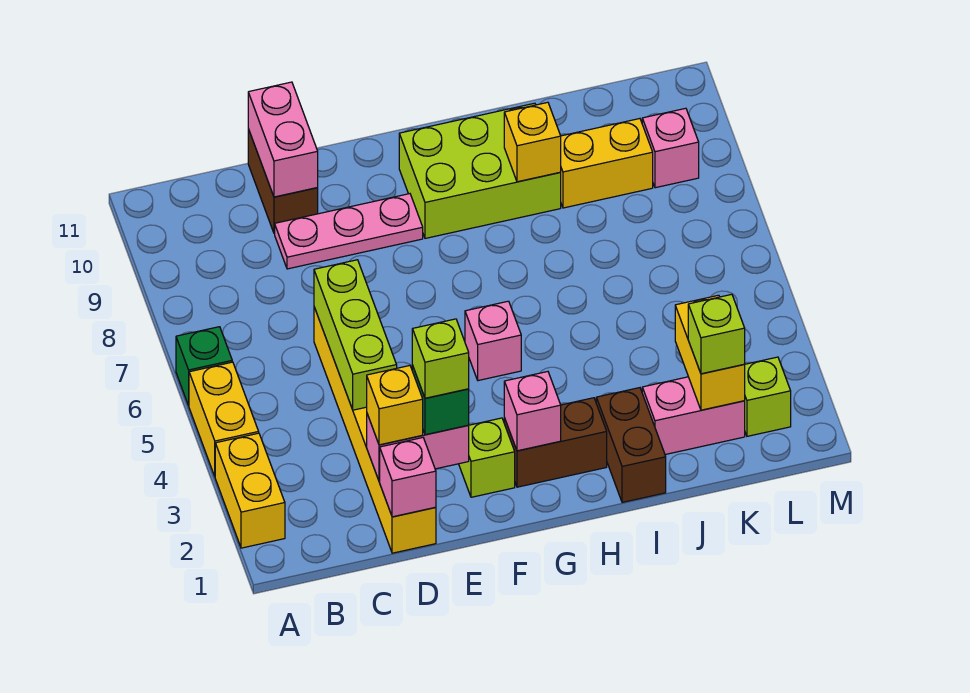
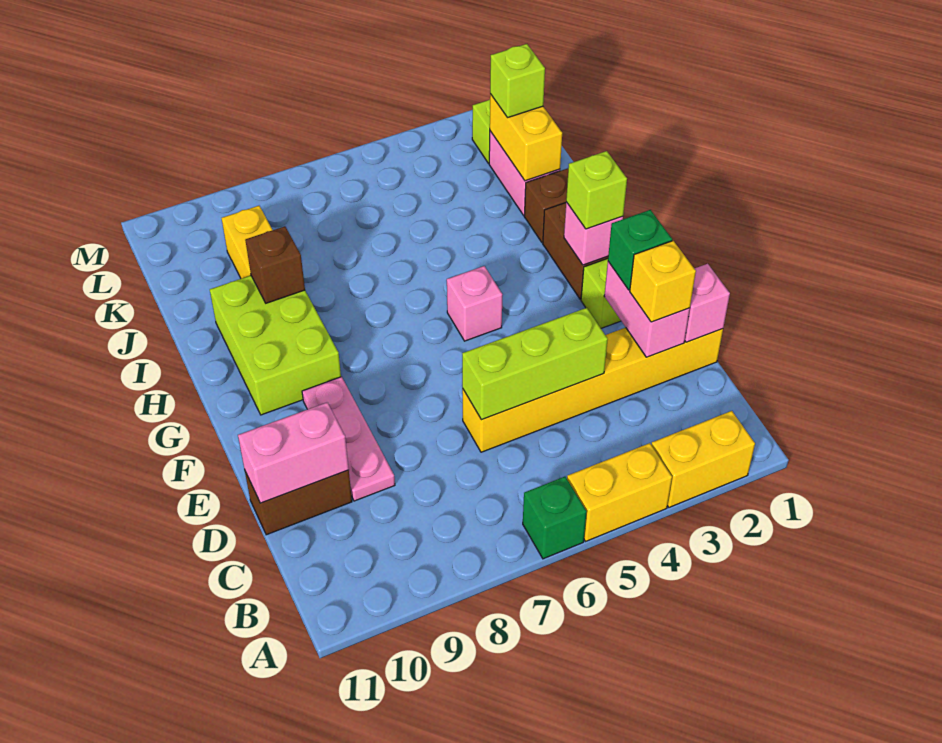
lime 1x1 brick [412,319,469,398] -> lime 1x1 brick moved to [566,151,627,229]
yellow 1x1 brick [504,102,561,182] -> brown 1x1 brick [245,226,305,303]
yellow 1x2 brick [675,295,745,410] -> yellow 1x2 brick turned to [490,94,562,181]
pink 1x1 brick [642,108,699,188] -> none

